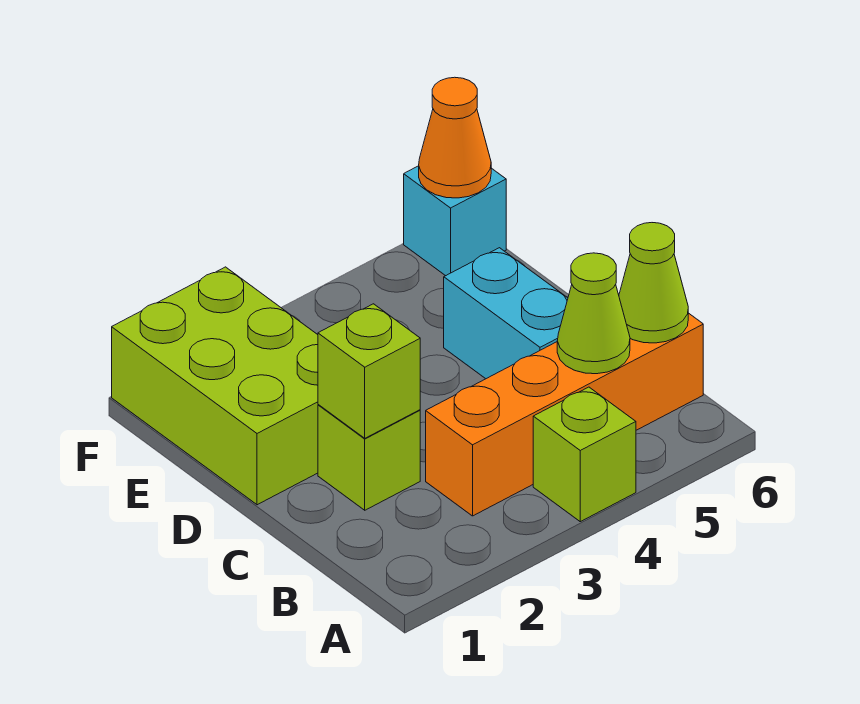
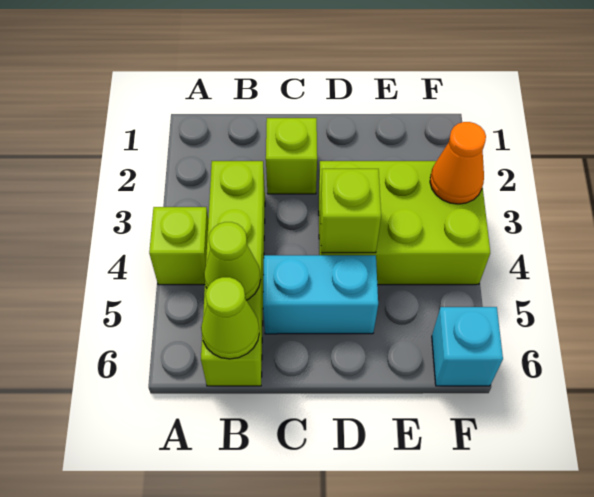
orange 1x4 brick [426,313,703,516] -> lime 1x4 brick [201,161,265,386]
lime 1x1 brick [318,304,420,438] -> lime 1x1 brick moved to [321,169,381,253]
lime 2x3 brick [112,267,318,505] -> lime 2x3 brick moved to [319,161,490,285]
orange 1x1 cone [419,77,491,198] -> orange 1x1 cone moved to [430,122,486,204]

